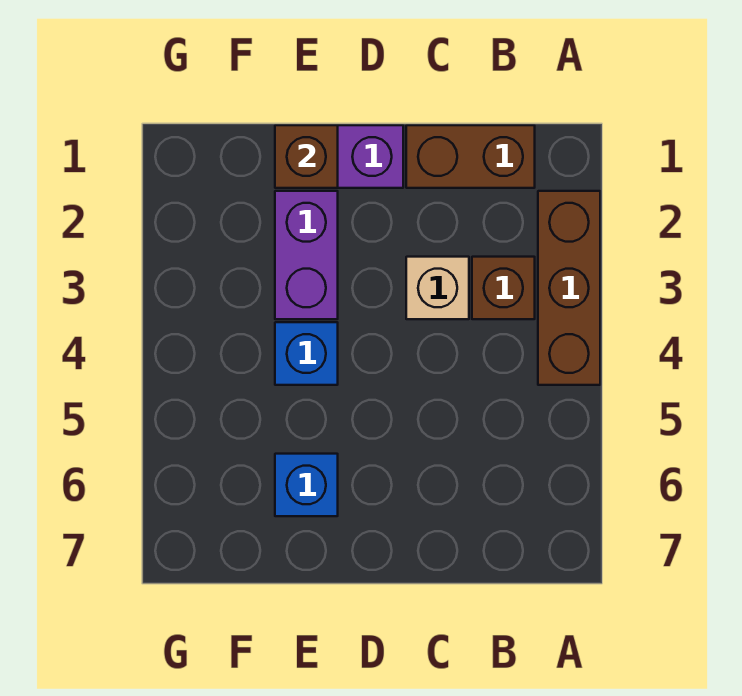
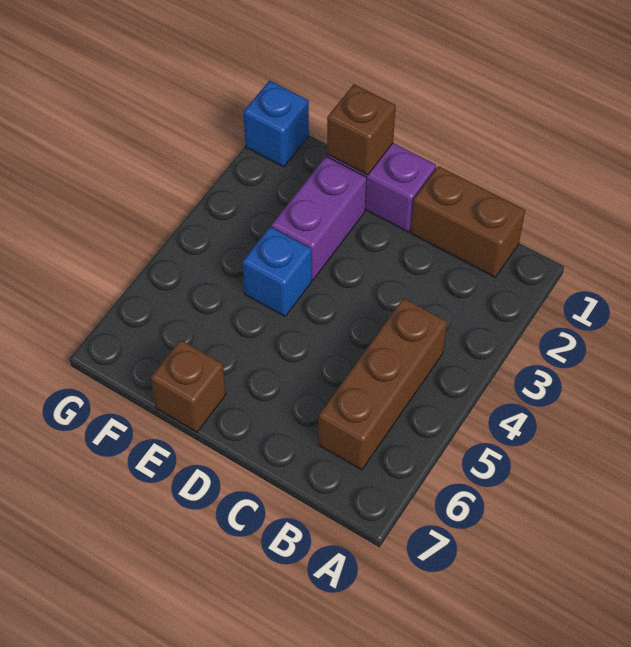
brown 1x3 brick [538,191,600,385] -> brown 1x3 brick moved to [318,298,447,470]
brown 1x1 brick [472,257,535,319] -> brown 1x1 brick moved to [150,340,226,432]
tan 1x1 brick [406,257,469,319] -> none
blue 1x1 brick [275,454,338,516] -> blue 1x1 brick moved to [243,81,309,167]

